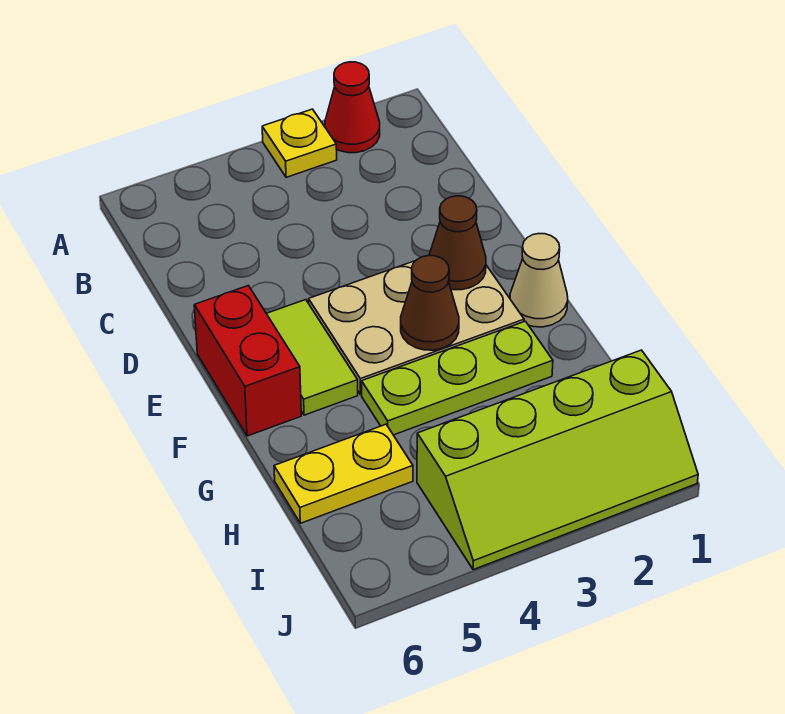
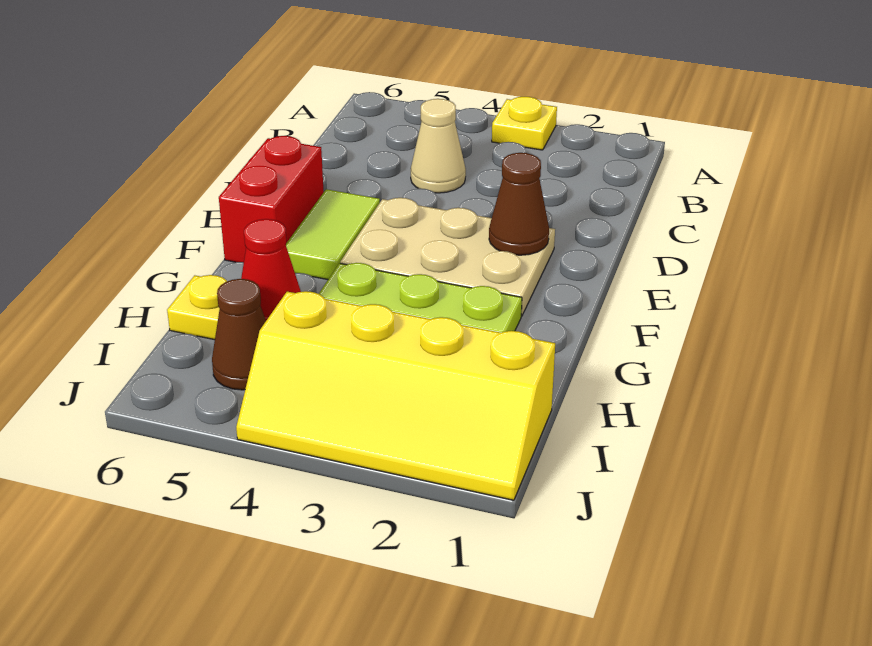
red 1x1 cone [325,62,380,153] -> red 1x1 cone moved to [241,219,301,320]
tan 1x1 cone [510,234,568,327] -> tan 1x1 cone moved to [411,99,466,193]
brown 1x1 cone [401,256,459,350] -> brown 1x1 cone moved to [212,279,266,390]
lime 2x4 slope [417,350,698,570] -> yellow 2x4 slope [236,291,555,500]

